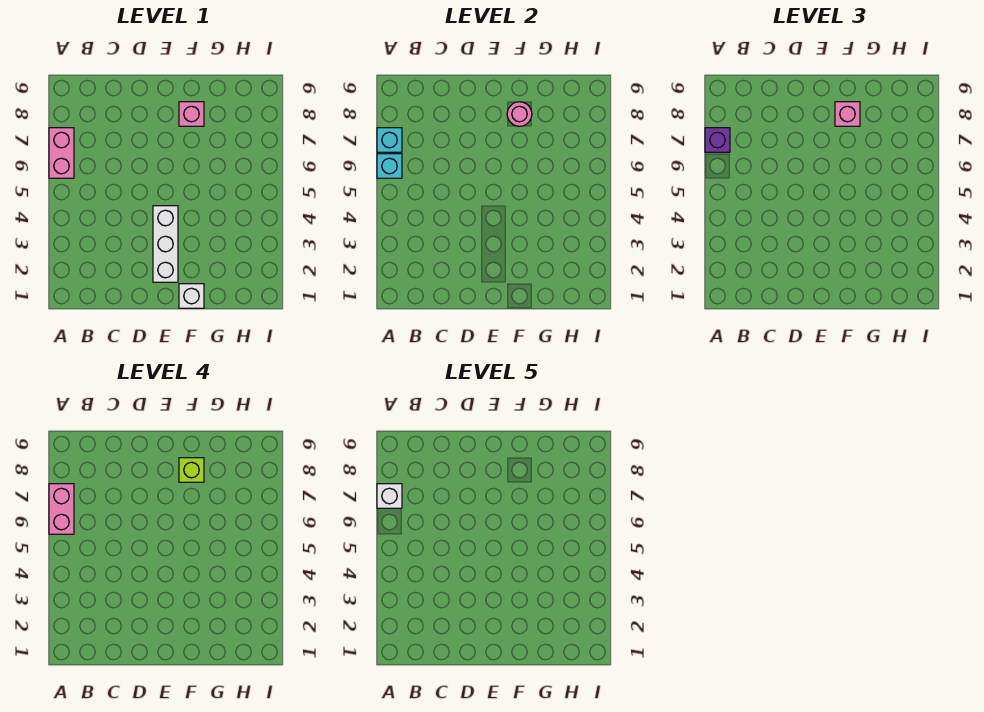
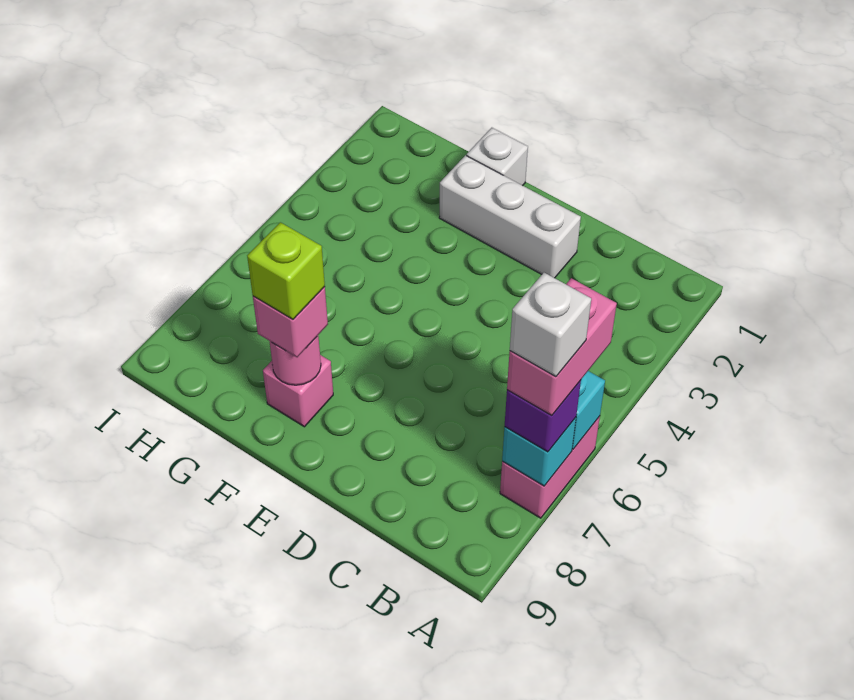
white 1x3 brick [153,206,178,282] -> white 1x3 brick turned to [439,155,581,278]

